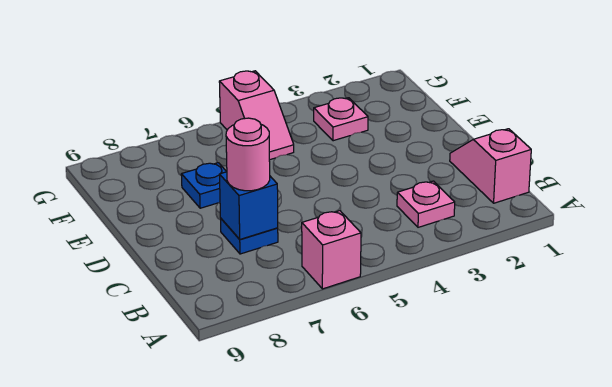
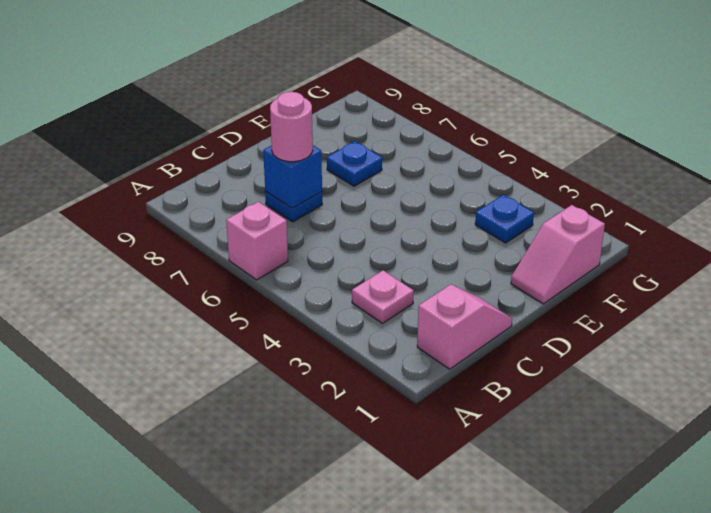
pink 1x1 plate [314,98,368,141] -> blue 1x1 plate [475,195,534,243]
pink 1x2 slope [219,71,294,160] -> pink 1x2 slope moved to [511,205,605,304]

